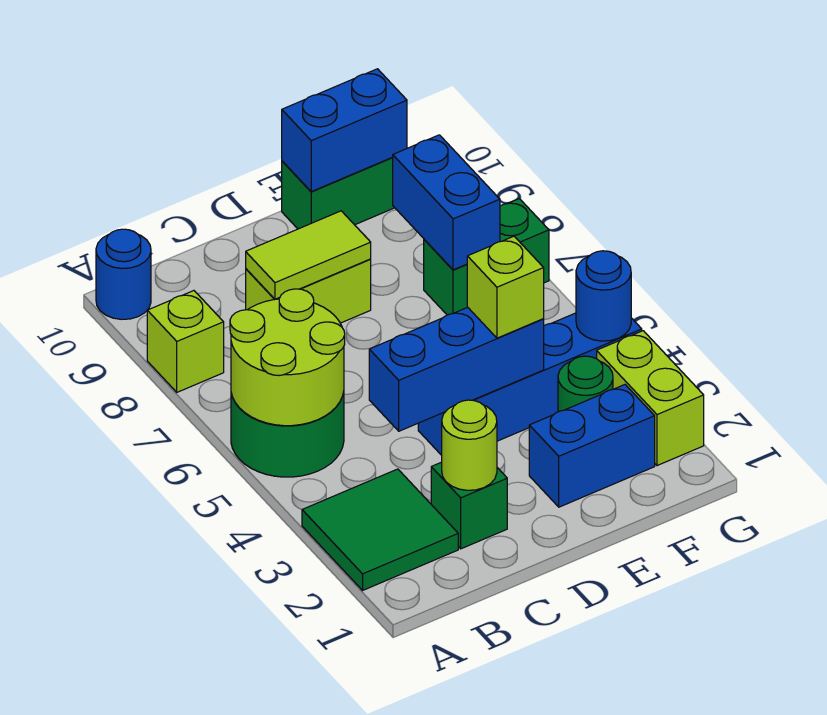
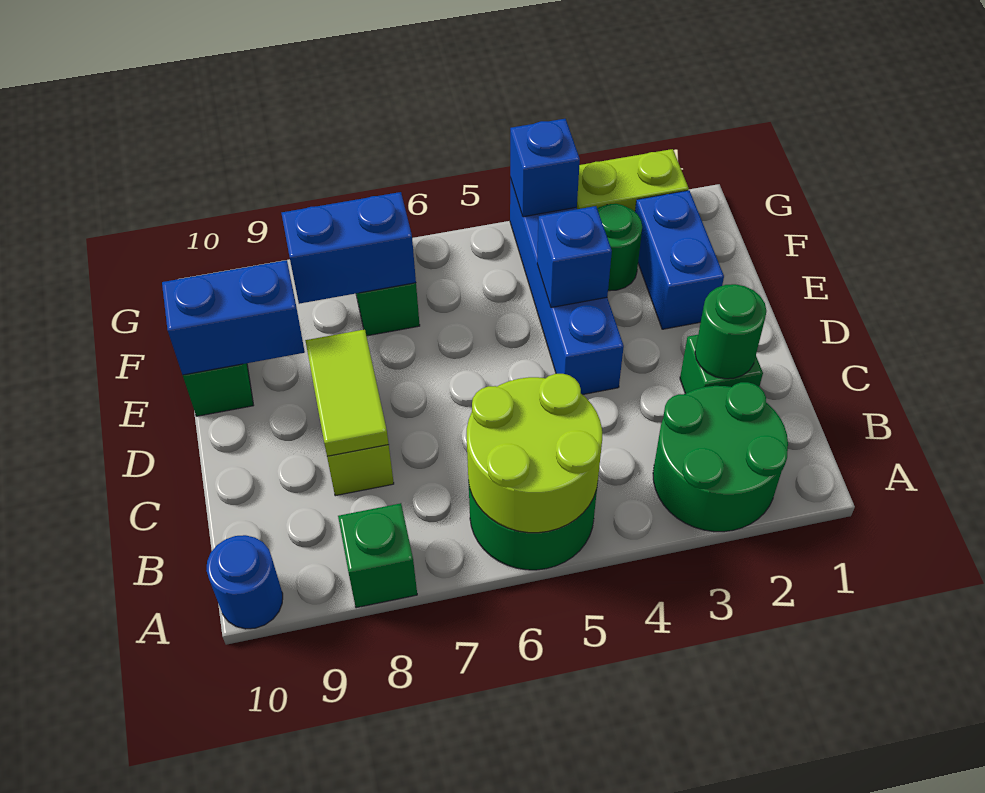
green 2x2 tile [302,469,458,590] -> green 2x2 round brick [653,382,788,532]
lime 1x1 brick [147,291,224,392] -> green 1x1 brick [338,503,417,608]
lime 1x1 round brick [442,400,497,490] -> green 1x1 round brick [695,284,766,379]
blue 1x3 brick [369,307,544,431] -> blue 1x1 brick [537,206,612,308]
lime 1x1 brick [467,236,544,338] -> none
blue 1x2 brick [282,69,407,192] -> blue 1x2 brick turned to [162,260,305,375]
blue 1x1 round brick [576,251,631,341] -> blue 1x1 brick [510,119,580,217]

